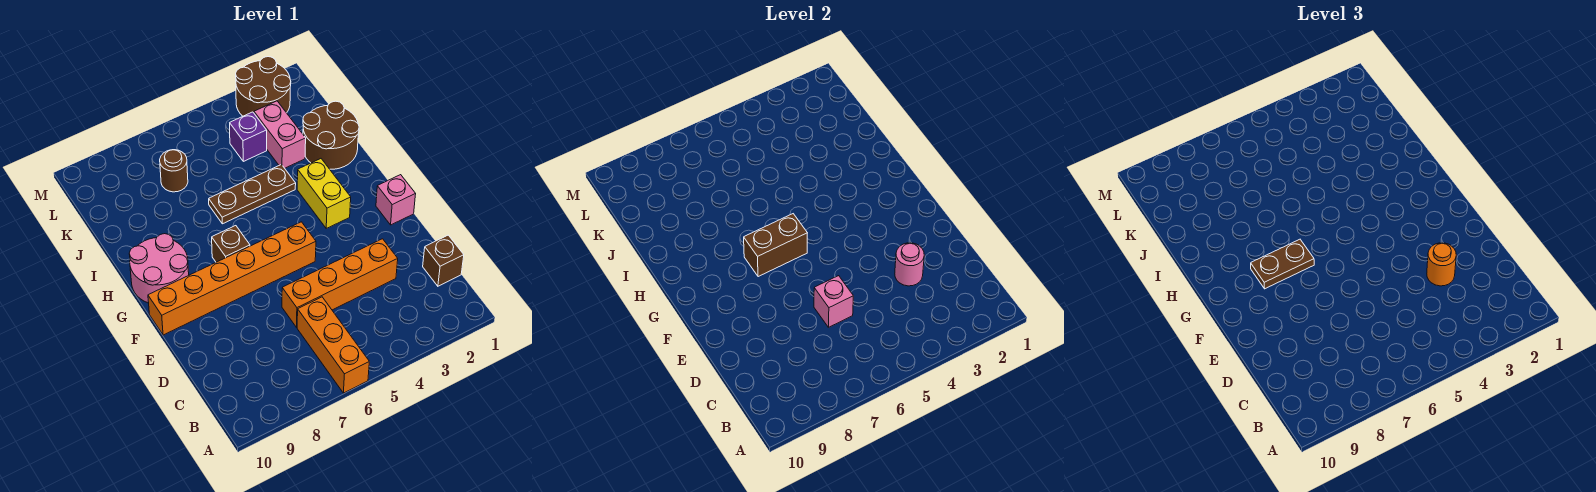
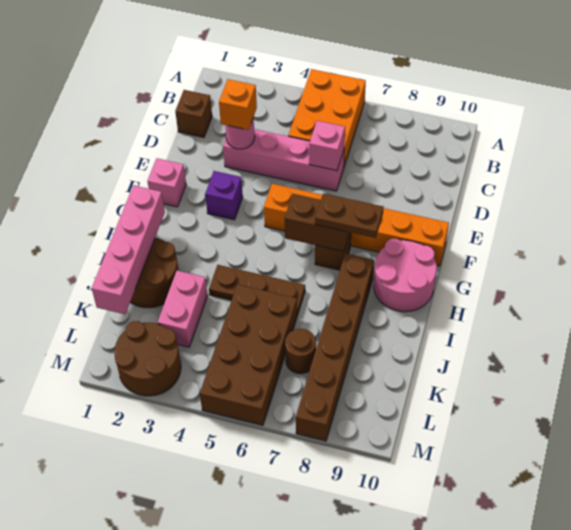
orange 1x3 brick [297,297,369,393] -> orange 2x3 brick [288,69,366,166]
orange 1x4 brick [282,239,398,327] -> pink 1x4 brick [223,129,344,191]
orange 1x1 round brick [1427,243,1456,286] -> orange 1x1 brick [219,79,257,130]
yellow 1x2 brick [297,159,351,228] -> none
none -> pink 1x4 brick [92,185,165,314]
none -> brown 1x6 brick [296,253,374,441]
none -> brown 2x4 brick [200,285,297,425]
purple 1x1 brick [230,112,267,161] -> purple 1x1 brick moved to [205,171,243,220]

